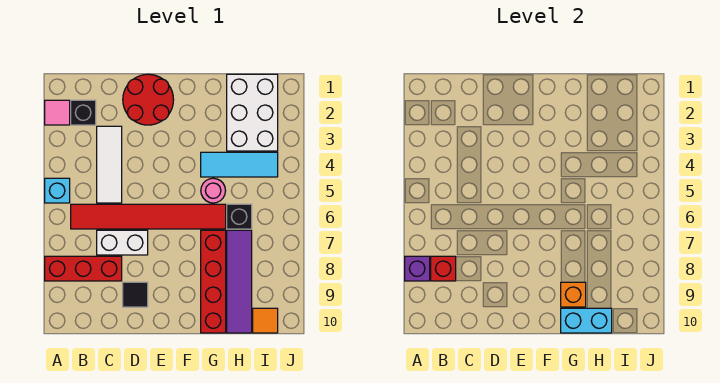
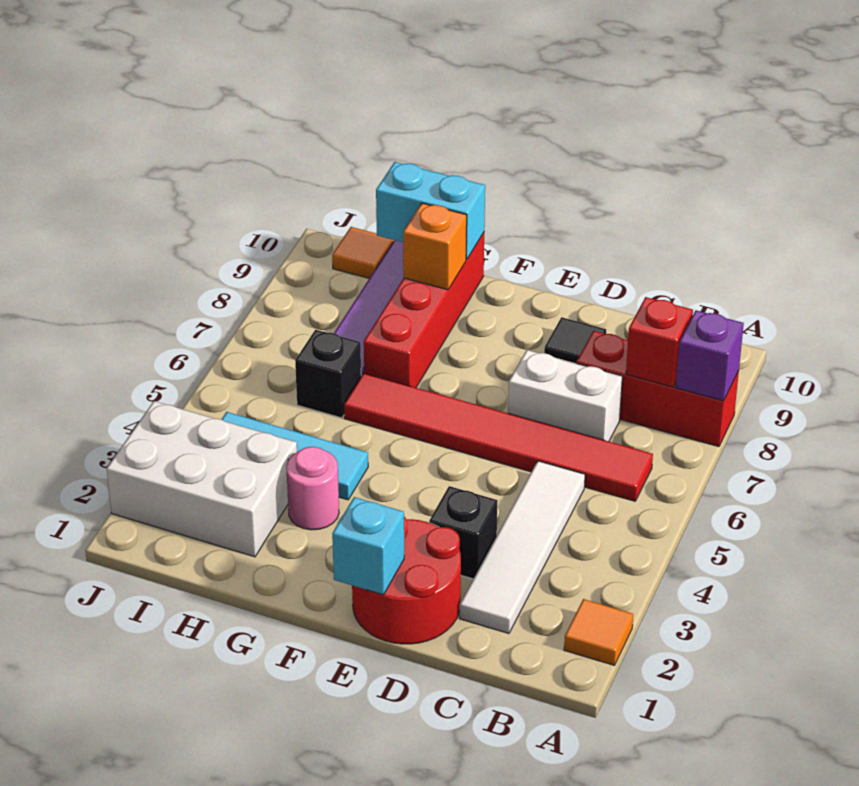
pink 1x1 tile [45,100,70,125] -> orange 1x1 tile [564,599,633,665]
cyan 1x1 brick [45,178,70,203] -> cyan 1x1 brick moved to [332,497,404,595]
black 1x1 brick [71,100,96,125] -> black 1x1 brick moved to [429,486,498,579]
white 1x3 tile [97,126,122,203] -> white 1x4 tile [460,461,585,633]
pink 1x1 round brick [201,178,225,203] -> pink 1x1 round brick moved to [286,447,339,530]
white 2x3 brick [227,74,278,151] -> white 2x3 brick turned to [107,401,297,557]

